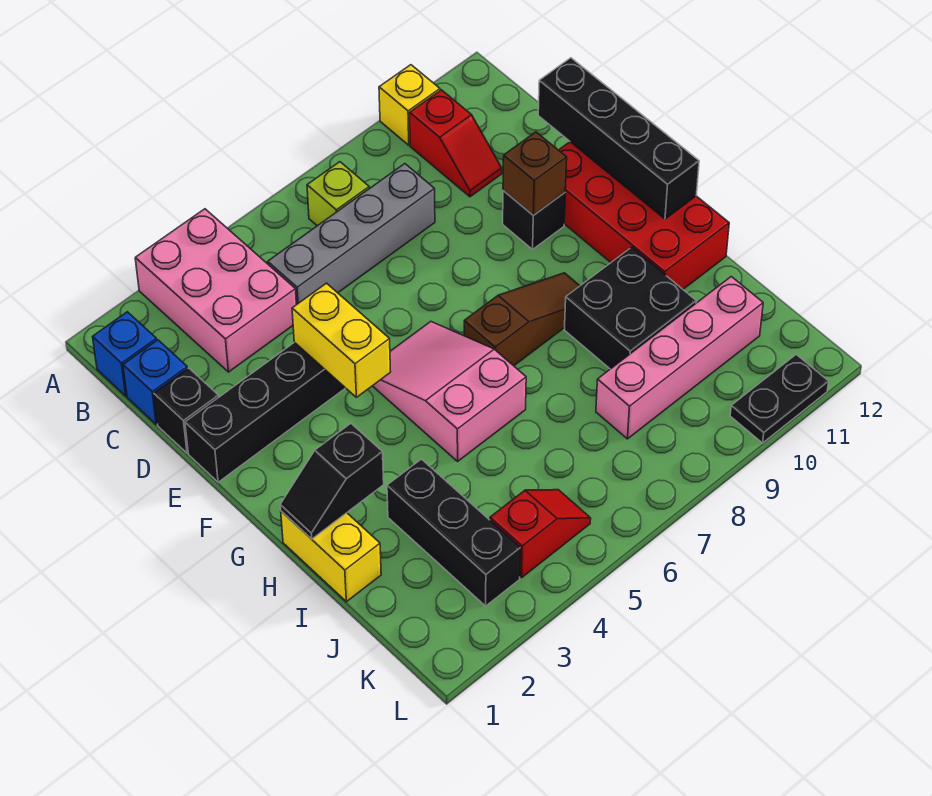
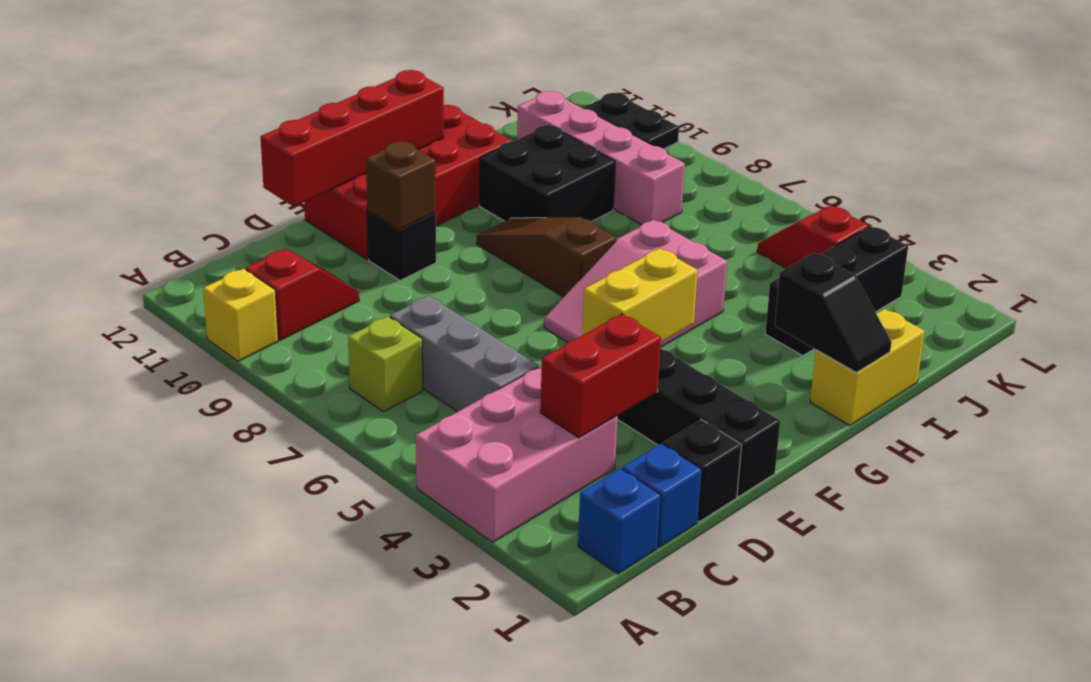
none -> red 1x2 brick [540,314,661,438]
grey 1x4 brick [268,164,435,305] -> grey 1x3 brick [390,295,538,412]
black 1x4 brick [538,58,699,219] -> red 1x4 brick [261,70,444,206]

